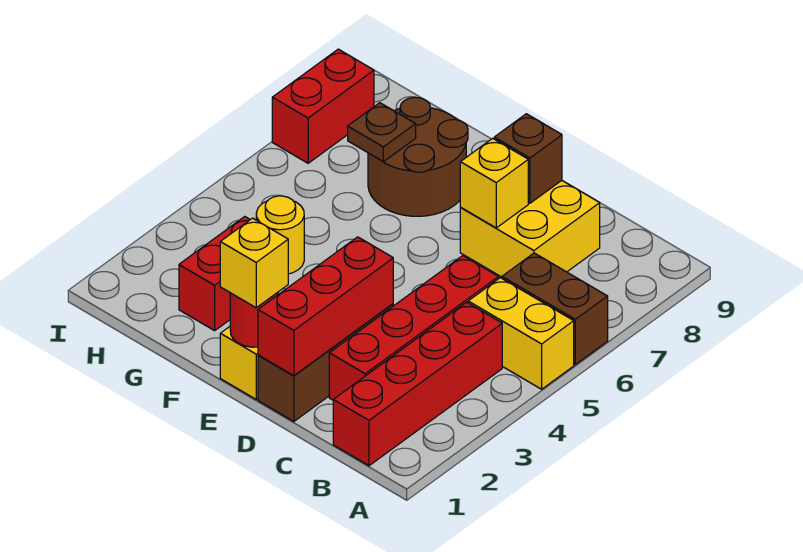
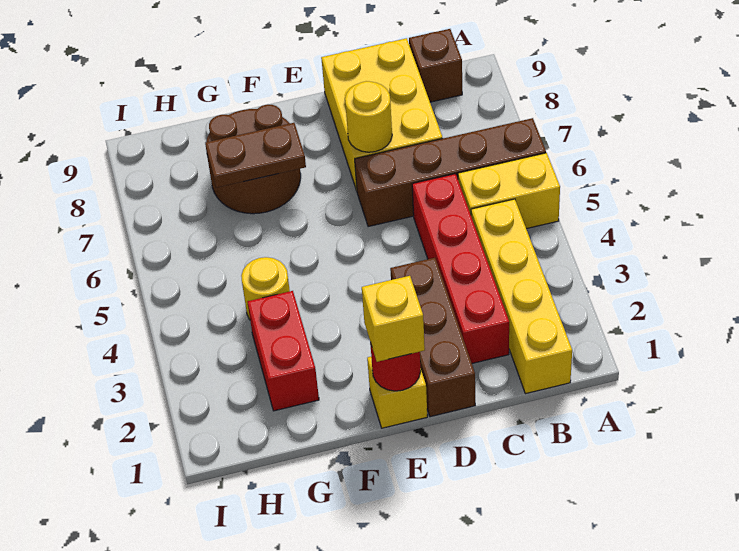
brown 1x2 brick [502,253,608,365] -> brown 1x4 brick [355,118,546,227]
red 1x4 brick [333,302,502,466] -> yellow 1x4 brick [471,199,572,394]
yellow 2x2 brick [460,181,600,277] -> yellow 2x3 brick [321,38,443,191]
red 1x3 brick [258,237,393,376] -> none
yellow 1x1 brick [460,138,528,228] -> yellow 1x1 round brick [345,81,392,152]
brown 1x1 brick [494,114,562,203] -> brown 1x1 brick moved to [409,29,462,102]
brown 1x1 plate [348,103,416,162] -> brown 1x2 plate [205,123,306,188]
red 1x2 brick [272,49,374,163] -> none

